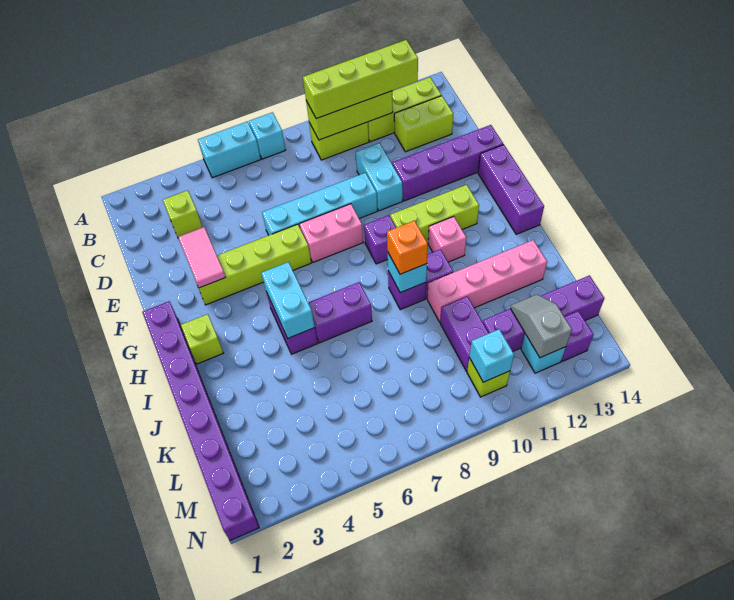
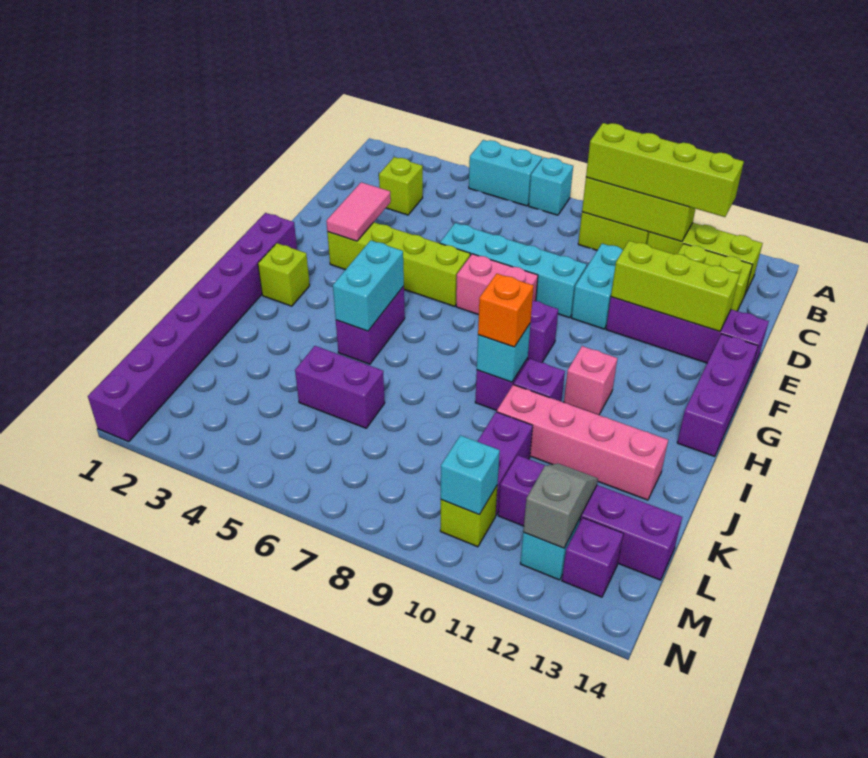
lime 1x3 brick [390,185,479,243] -> lime 1x3 brick moved to [611,241,740,332]
purple 1x2 brick [308,282,372,343] -> purple 1x2 brick moved to [295,346,385,428]

